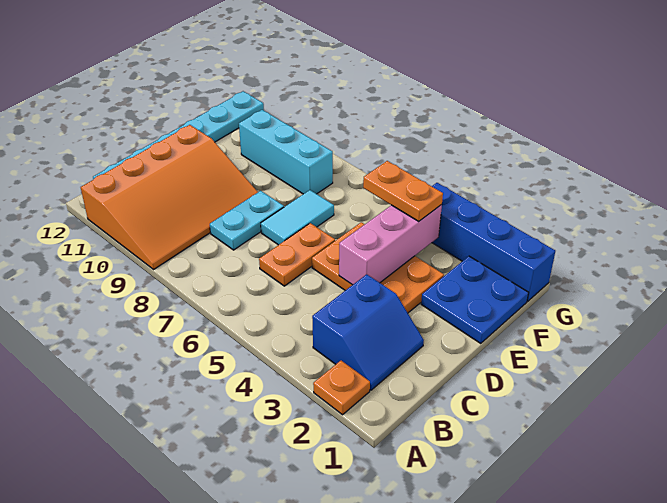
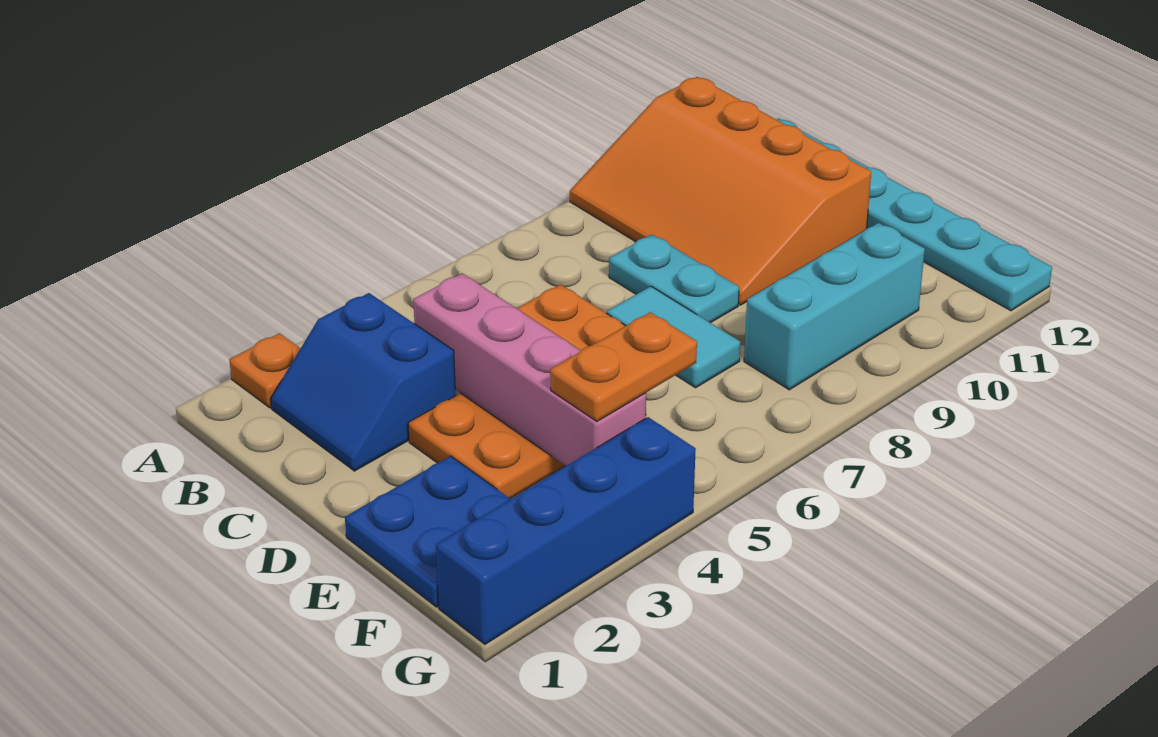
pink 1x3 brick [339,205,442,285] -> pink 1x4 brick [413,273,646,466]

